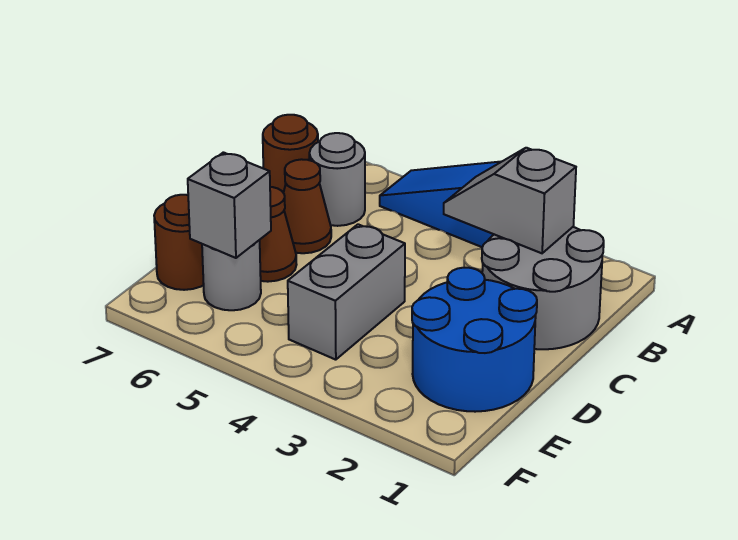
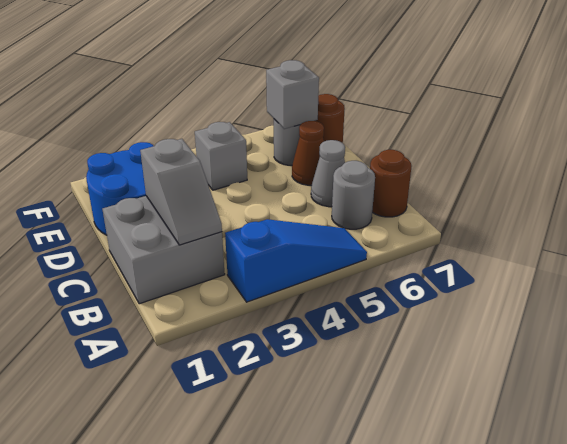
grey 2x2 round brick [482,227,604,349] -> grey 2x2 brick [102,196,225,304]
grey 1x2 slope [444,148,576,253] -> grey 1x2 slope turned to [140,139,222,245]
brown 1x1 cone [284,159,331,253] -> grey 1x1 cone [311,140,345,207]
grey 1x2 brick [288,224,405,360] -> grey 1x1 brick [195,122,247,190]

